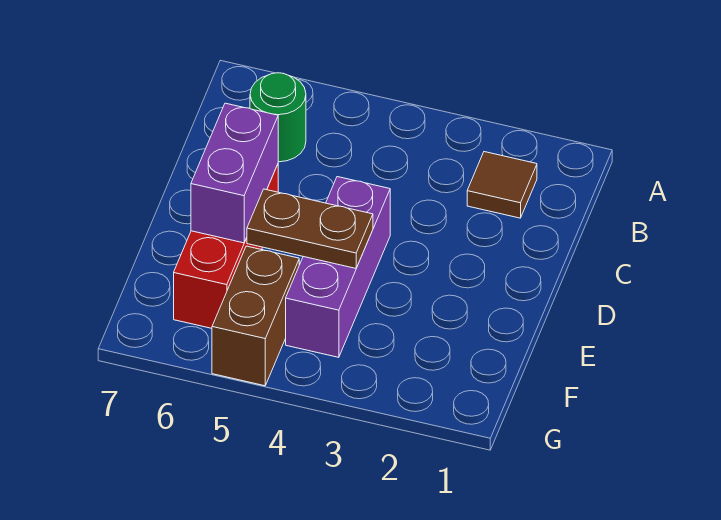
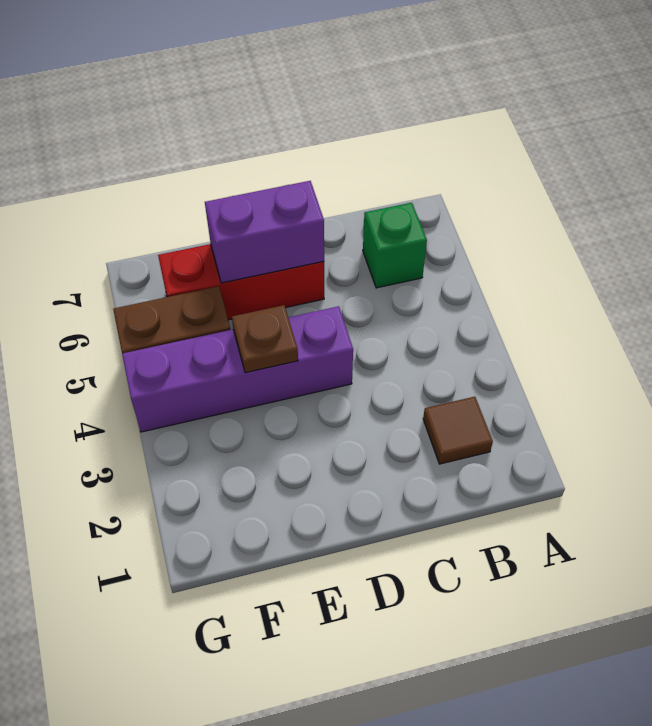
green 1x1 round brick [250,73,306,162] -> green 1x1 brick [363,203,427,288]
purple 1x3 brick [286,177,390,357] -> purple 1x4 brick [122,306,353,432]
brown 1x2 plate [247,189,373,268] -> brown 1x1 plate [232,305,298,373]

